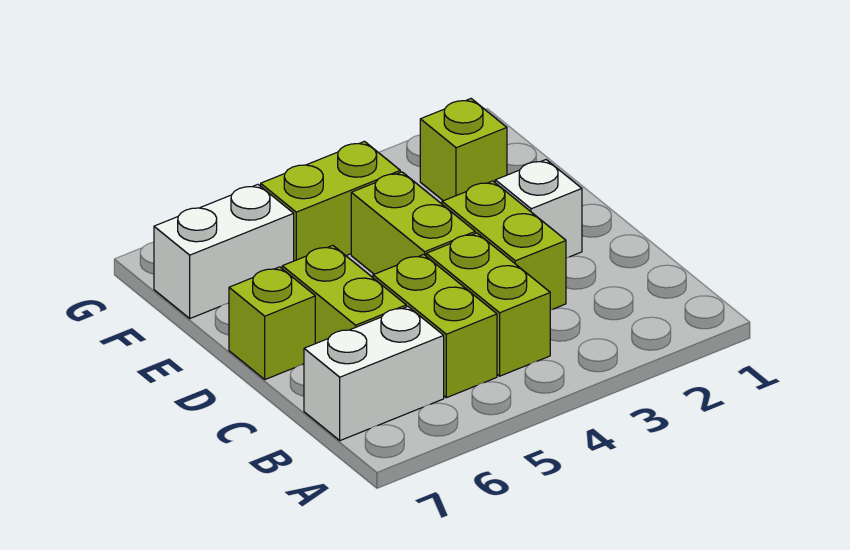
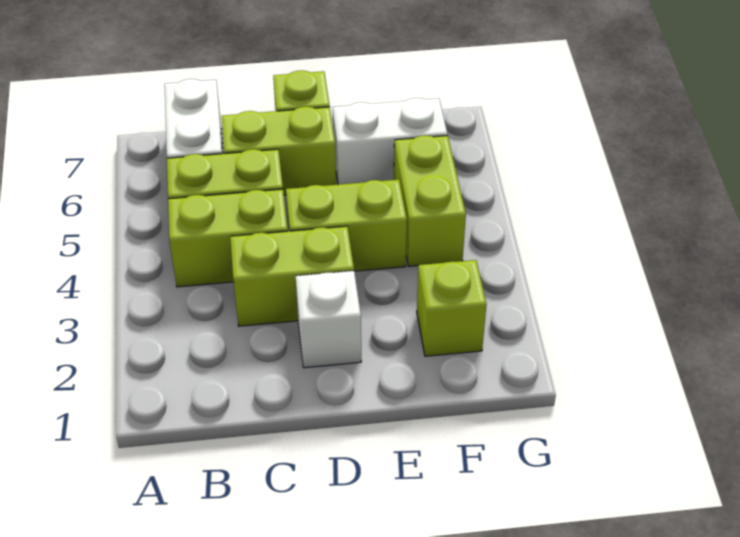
white 1x2 brick [154,184,294,318] -> white 1x2 brick turned to [333,98,447,185]

